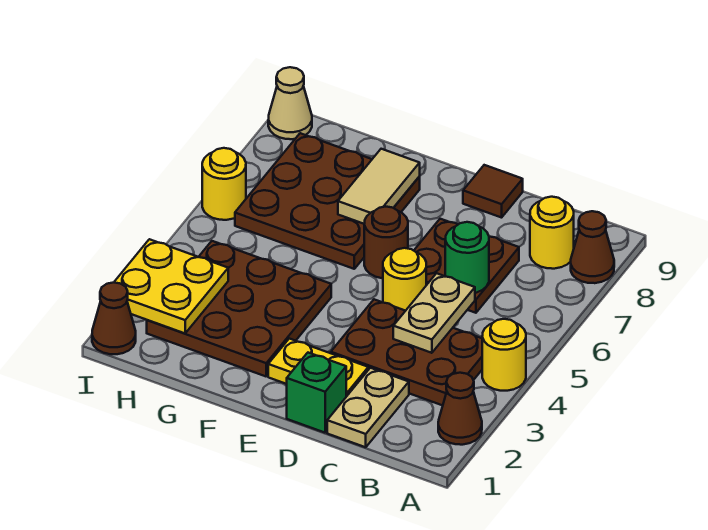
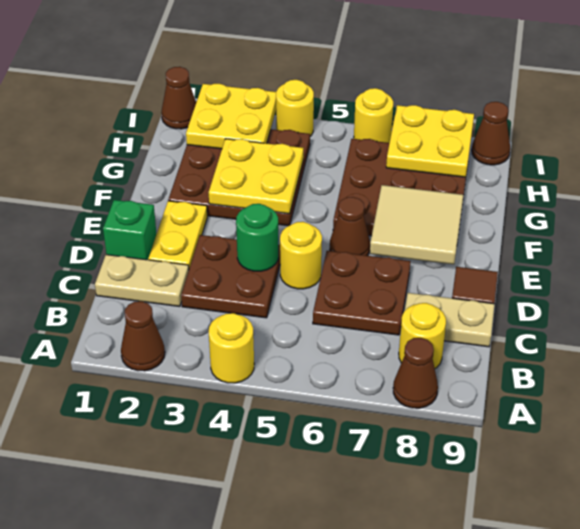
brown 2x3 plate [331,299,482,405] -> brown 2x2 plate [181,235,280,318]
tan 1x2 plate [393,273,475,353] -> tan 1x2 plate moved to [405,293,494,347]
green 1x1 round brick [445,222,489,293] -> green 1x1 round brick moved to [236,204,278,271]
brown 1x1 round brick [364,207,408,278] -> brown 1x1 cone [330,197,370,256]
none -> yellow 2x2 plate [209,139,303,214]
tan 1x2 tile [338,149,420,224] -> tan 2x2 tile [370,185,463,264]
none -> yellow 2x2 plate [386,105,474,177]
none -> yellow 1x1 round brick [276,80,314,136]
tan 1x1 cone [268,67,312,139] -> brown 1x1 cone [472,102,510,165]

